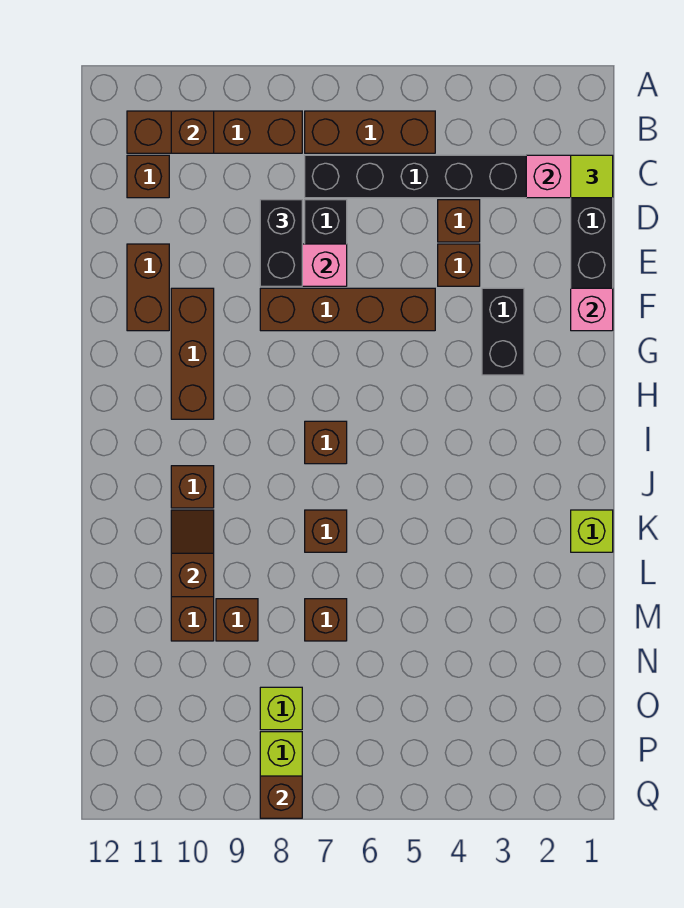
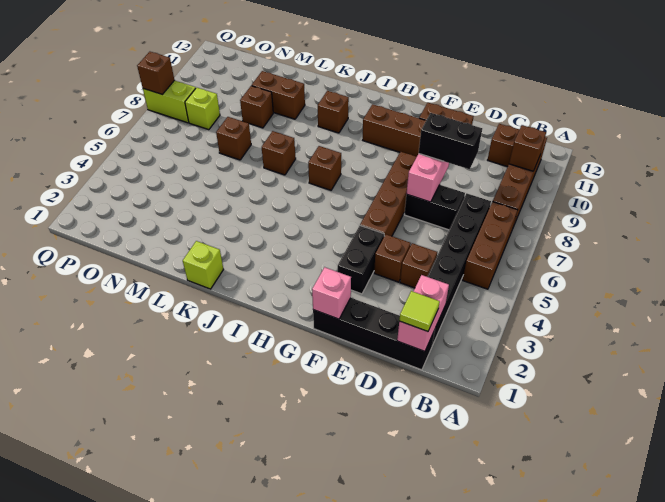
black 1x2 brick [482,288,524,375] -> black 1x2 brick turned to [338,226,384,294]
brown 1x2 slope [171,510,214,597] -> none

